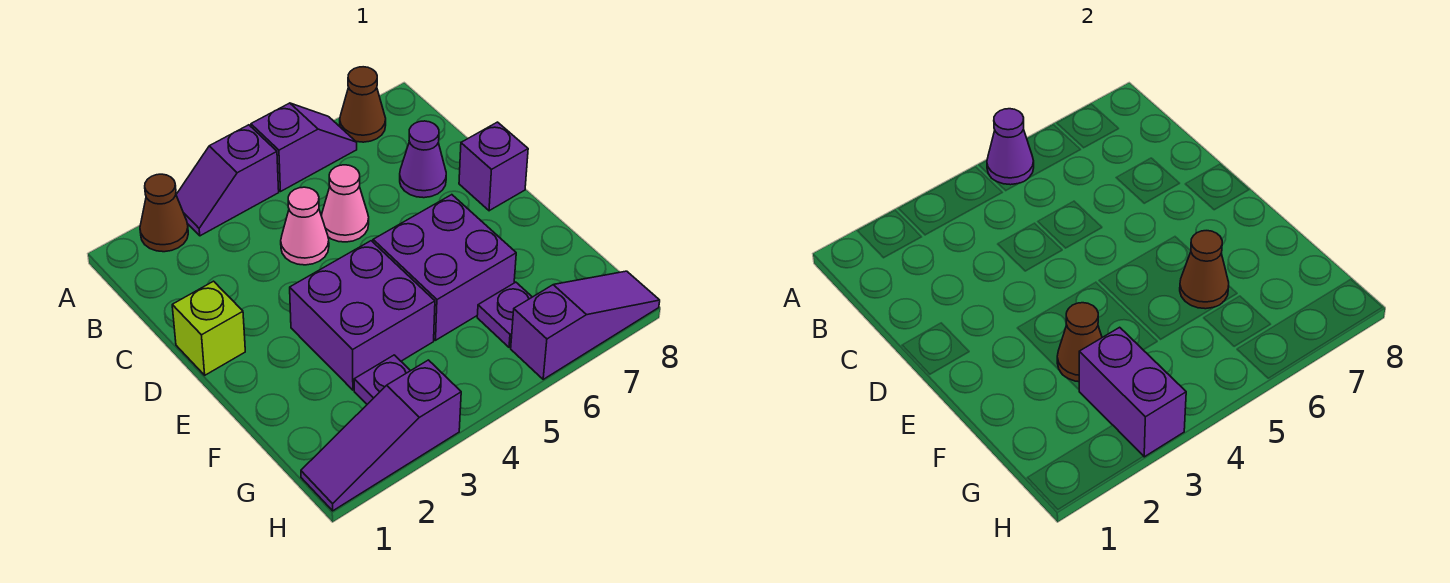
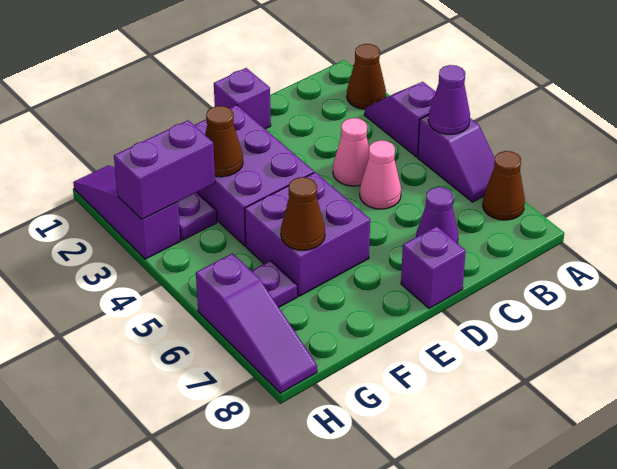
lime 1x1 brick [172,281,245,375] -> purple 1x1 brick [214,68,271,129]
purple 2x2 brick [290,241,435,390] -> purple 2x3 brick [194,105,314,246]

